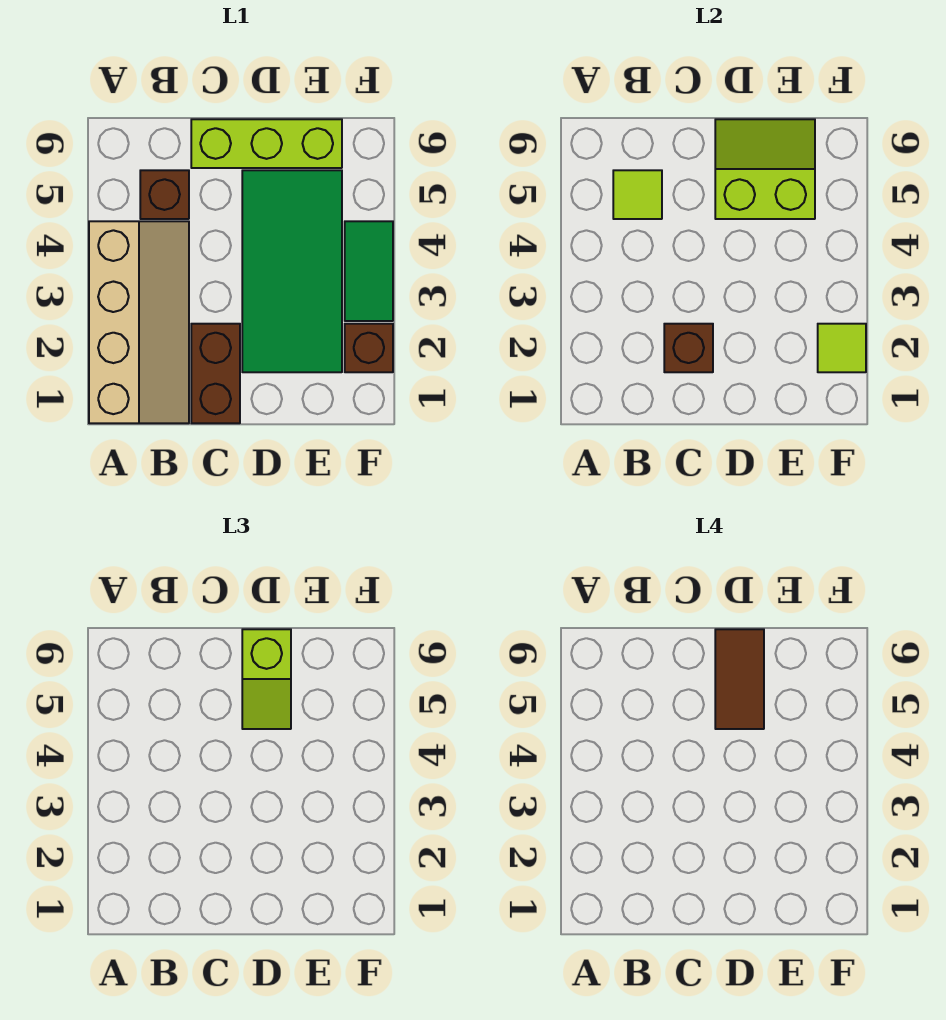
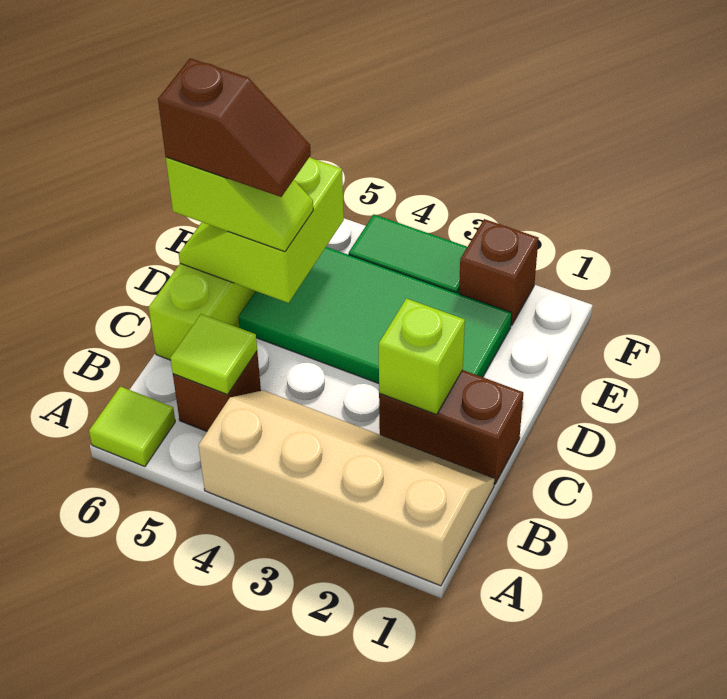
brown 1x1 brick [664,324,713,372] -> lime 1x1 brick [379,298,465,415]
brown 1x2 tile [715,629,764,729] -> brown 1x2 slope [158,58,311,197]
lime 1x1 tile [818,324,866,372] -> lime 1x1 tile moved to [89,386,175,467]

